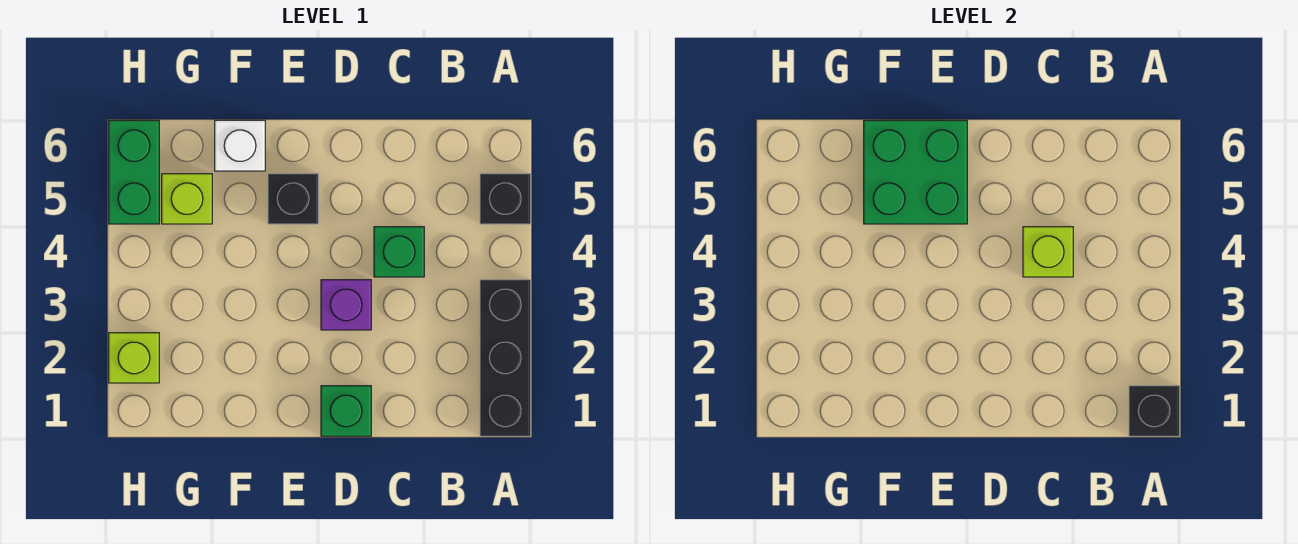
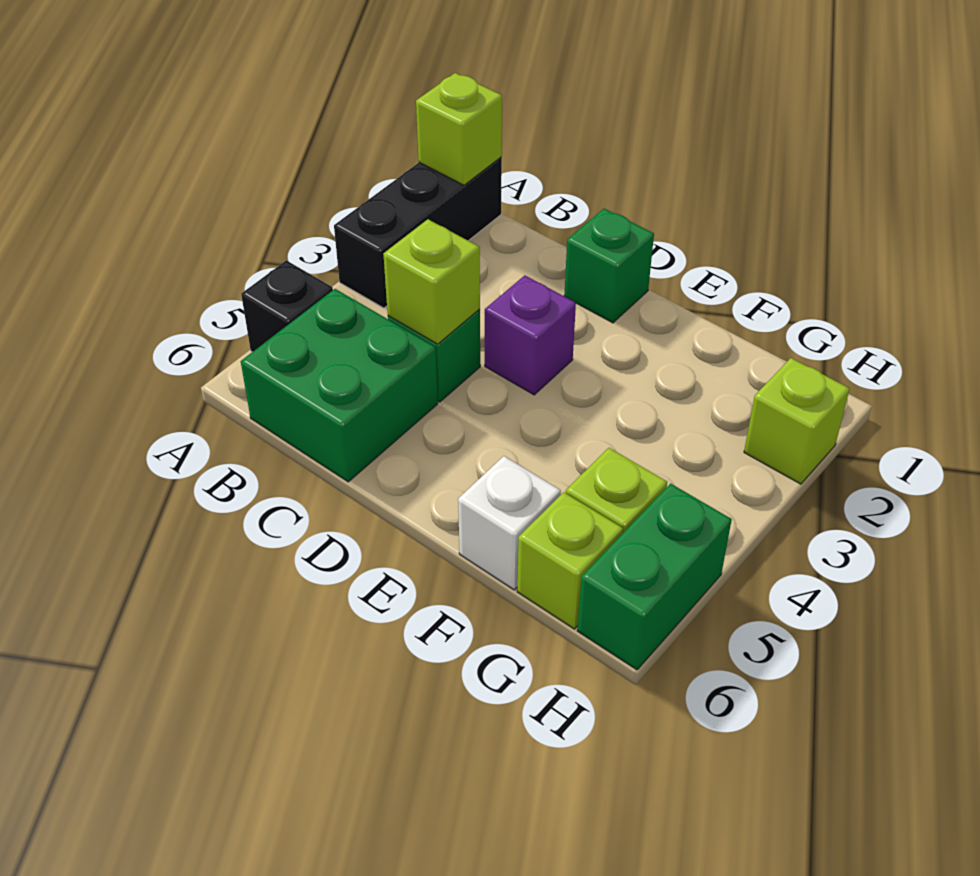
black 1x1 brick [1129,386,1180,436] -> lime 1x1 brick [416,73,502,185]
black 1x1 brick [268,174,318,224] -> none
green 2x2 brick [864,120,967,224] -> green 2x2 brick moved to [241,289,438,482]
none -> lime 1x1 brick [517,492,623,629]

